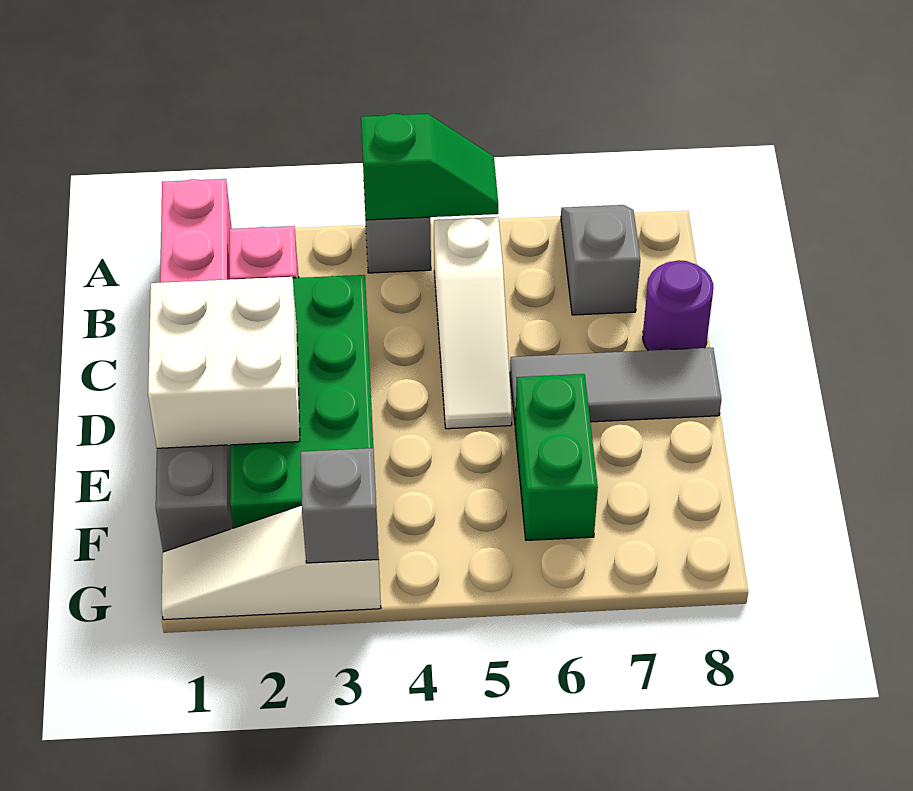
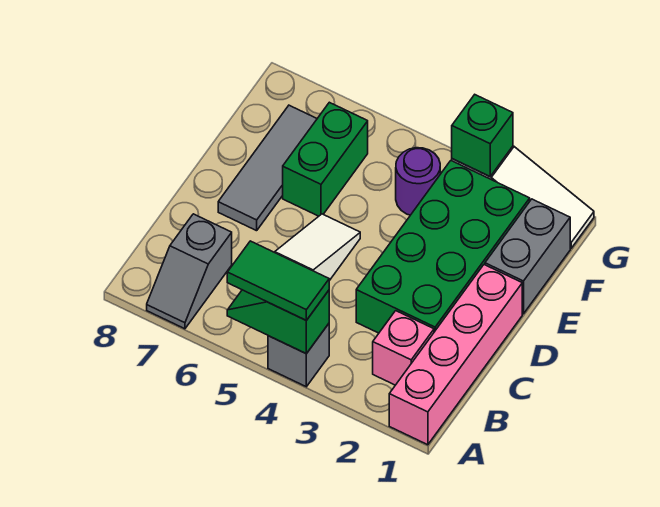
none -> green 1x2 tile [227,241,329,320]
purple 1x1 round brick [643,260,713,351] -> purple 1x1 round brick moved to [396,148,440,215]
white 2x2 brick [148,277,300,448] -> none
grey 1x3 tile [510,348,721,422] -> grey 1x3 tile turned to [218,105,317,231]
grey 1x1 brick [300,448,379,563] -> green 1x1 brick [452,95,513,176]

